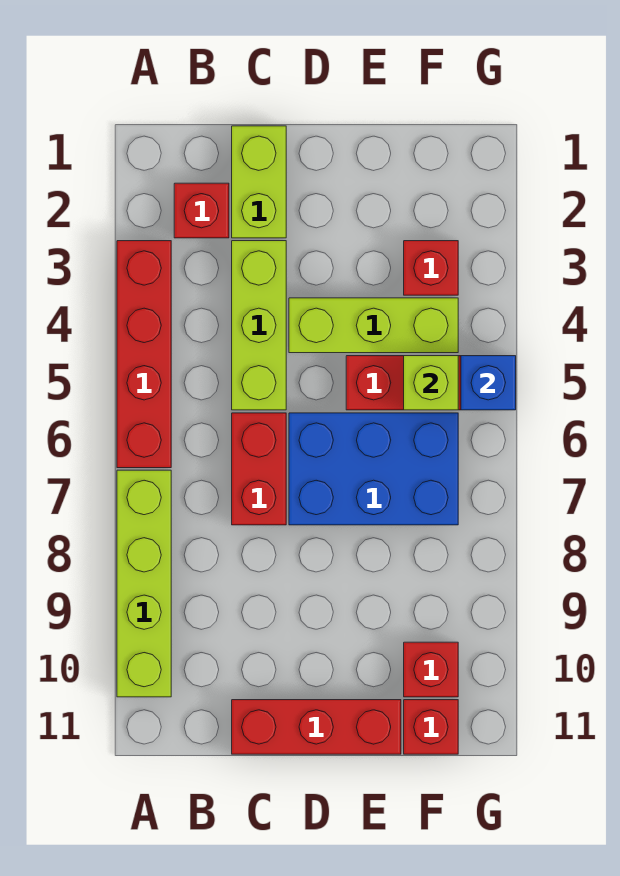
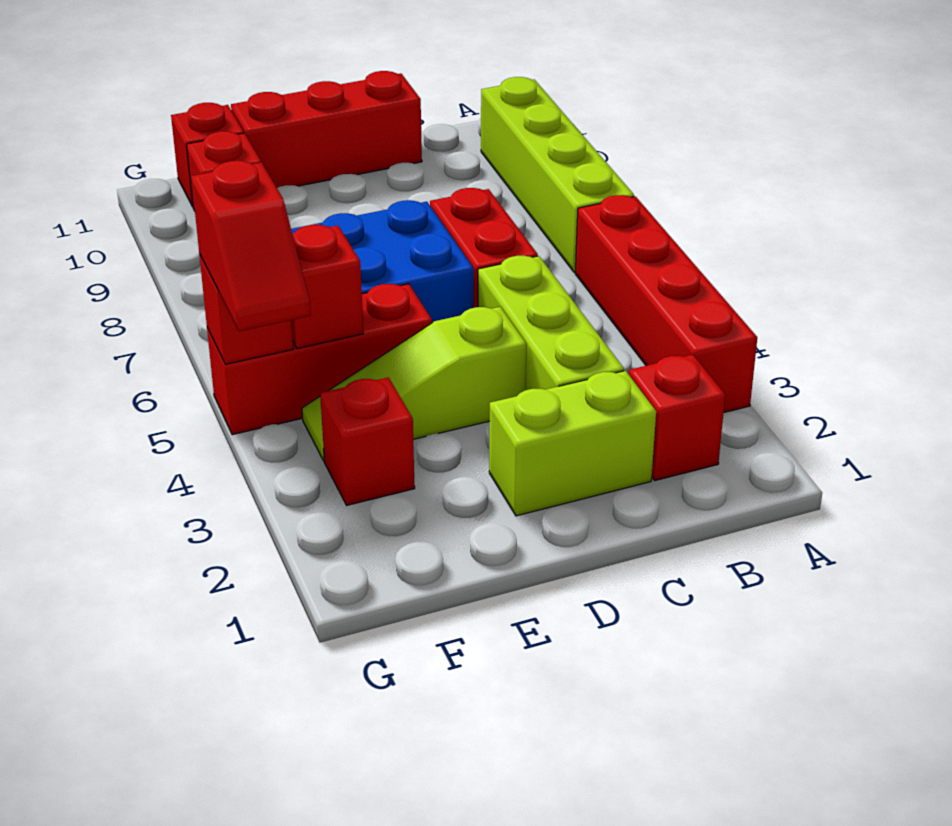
lime 1x2 brick [232,126,286,238] -> lime 1x2 brick turned to [489,371,656,516]
lime 1x3 brick [289,298,458,353] -> lime 1x3 slope [302,307,526,461]
lime 1x1 brick [404,356,458,410] -> red 1x1 brick [291,225,363,349]
none -> red 1x2 slope [191,161,311,331]
blue 1x1 brick [461,356,516,410] -> red 1x1 brick [199,254,293,364]

